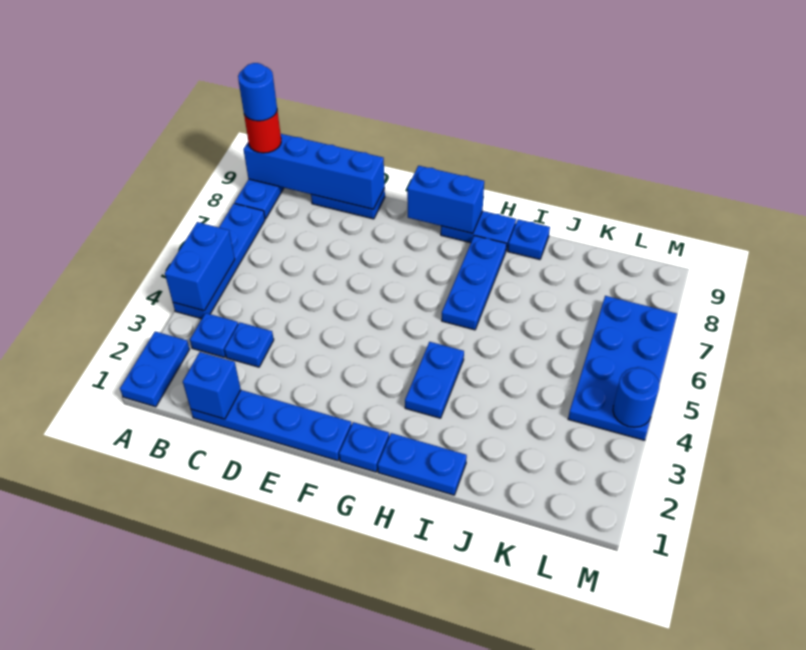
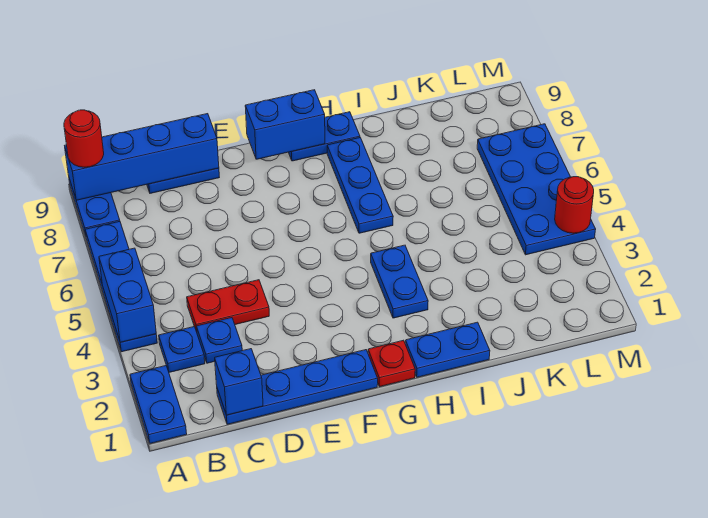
blue 1x1 round brick [238,63,277,121] -> none
none -> red 1x2 plate [187,280,269,332]
blue 1x1 plate [339,422,389,472] -> red 1x1 plate [368,340,415,387]
blue 1x1 plate [508,219,550,260] -> none
blue 1x1 round brick [613,368,659,427] -> red 1x1 round brick [555,177,594,233]

